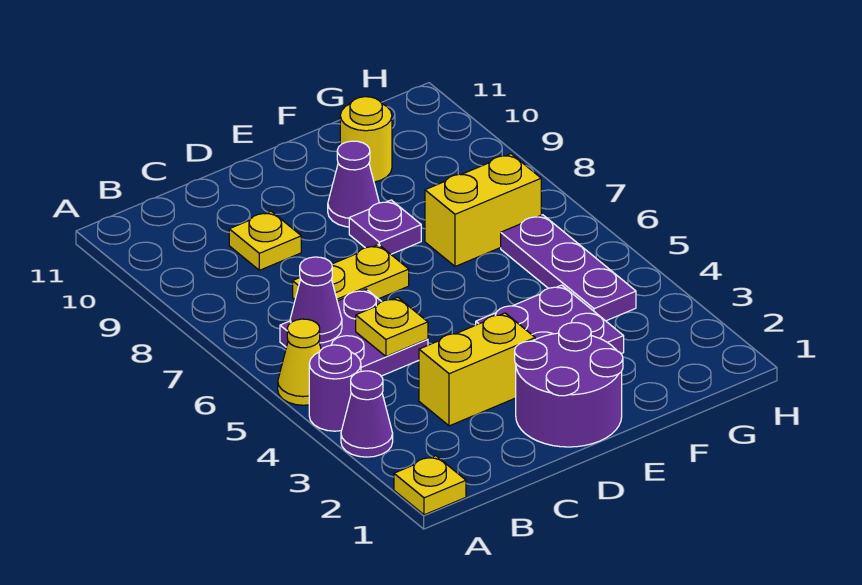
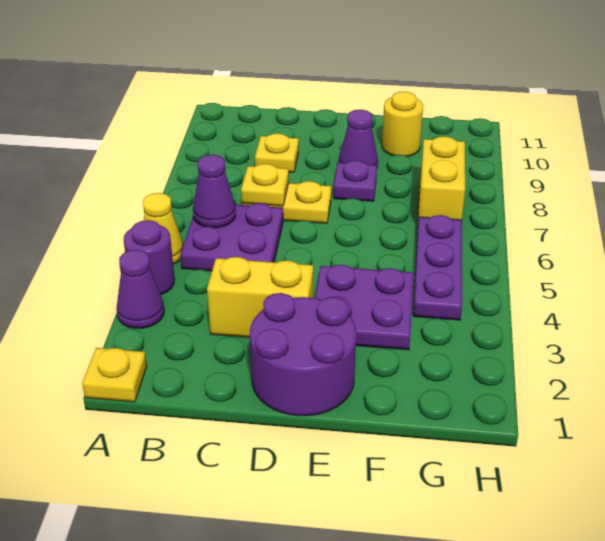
yellow 1x1 plate [356,297,428,356] -> yellow 1x1 plate moved to [241,164,289,206]
yellow 1x2 brick [425,154,541,267] -> yellow 1x2 brick turned to [418,136,465,220]

